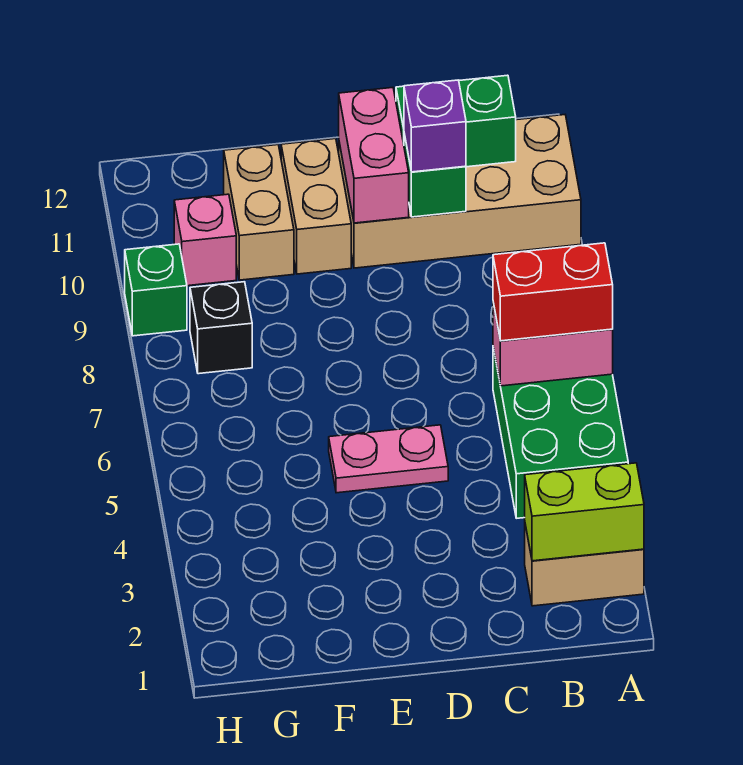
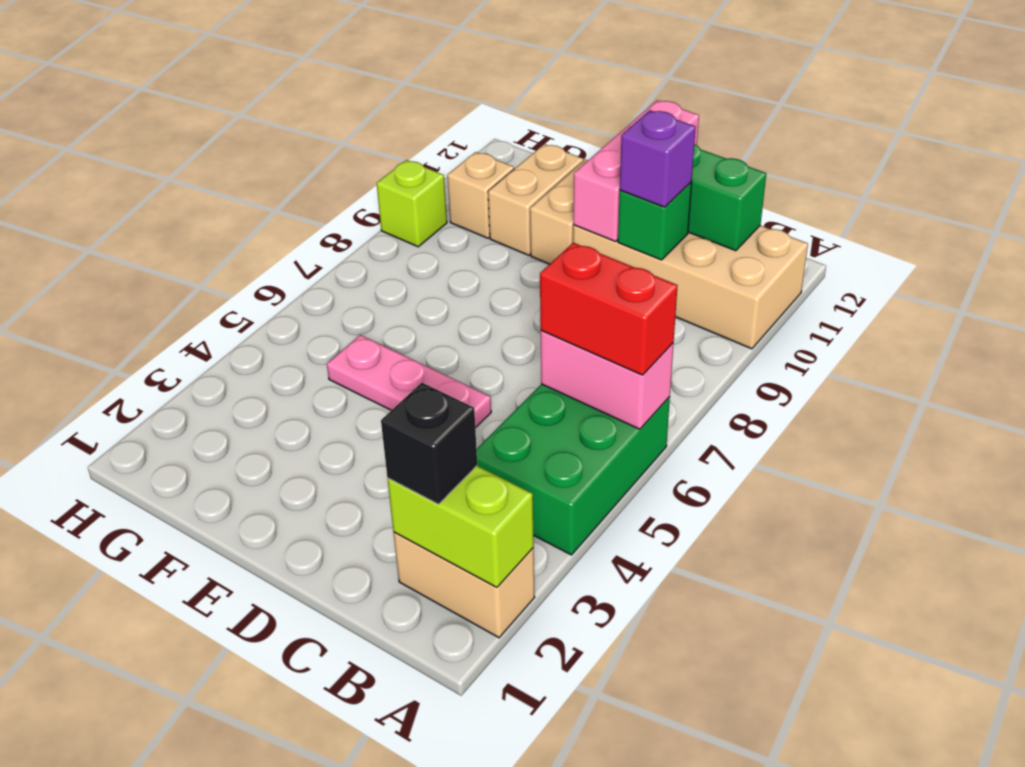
pink 1x2 plate [329,425,448,493] -> pink 1x3 plate [327,335,491,428]
pink 1x2 brick [339,88,409,223] -> pink 1x3 brick [573,100,699,241]
black 1x1 brick [190,282,252,374] -> black 1x1 brick moved to [381,383,477,504]
pink 1x1 brick [174,194,236,286] -> tan 1x1 brick [447,152,514,238]
green 1x1 brick [125,244,187,336] -> lime 1x1 brick [377,160,447,247]

